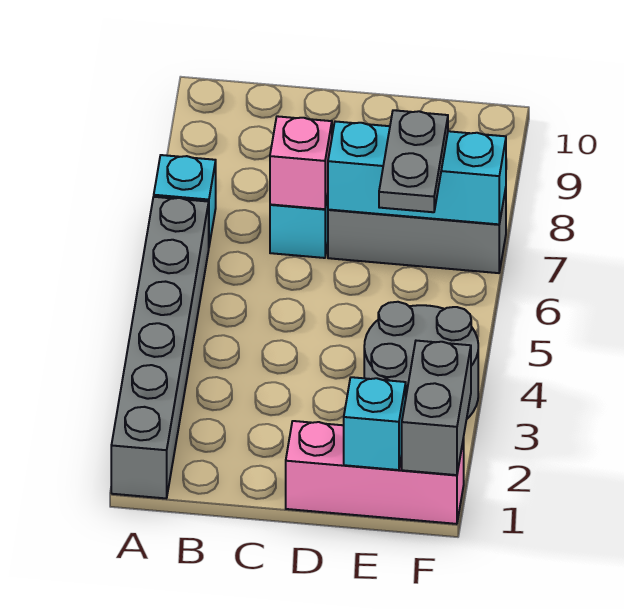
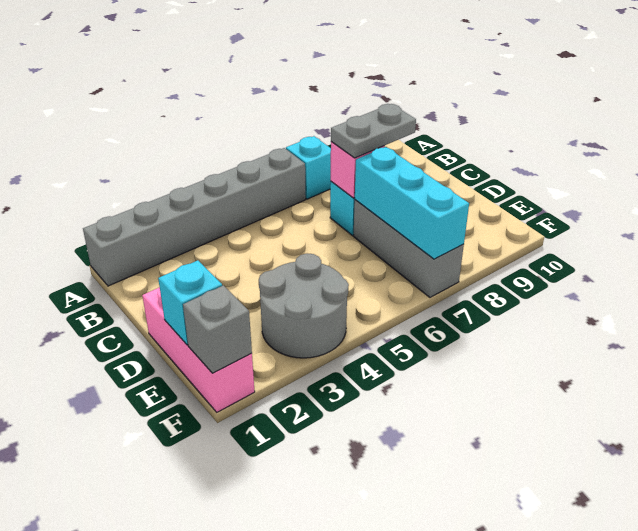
grey 1x2 plate [379,110,448,212] -> grey 1x2 plate moved to [331,104,416,158]
grey 1x2 brick [402,341,471,475] -> grey 1x1 brick [183,285,252,373]

